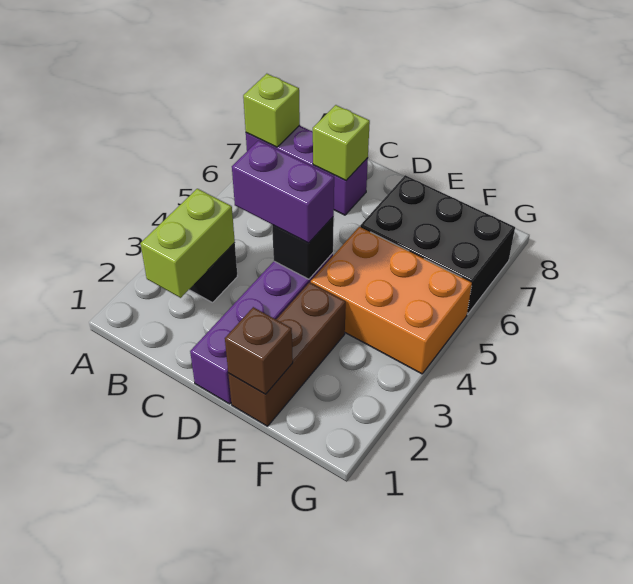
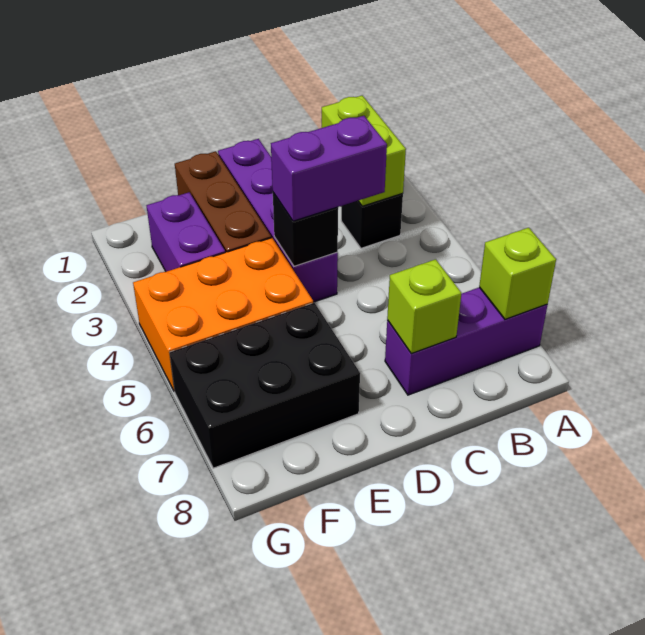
brown 1x1 brick [225,307,293,394] -> none
none -> purple 1x2 brick [147,192,225,272]

